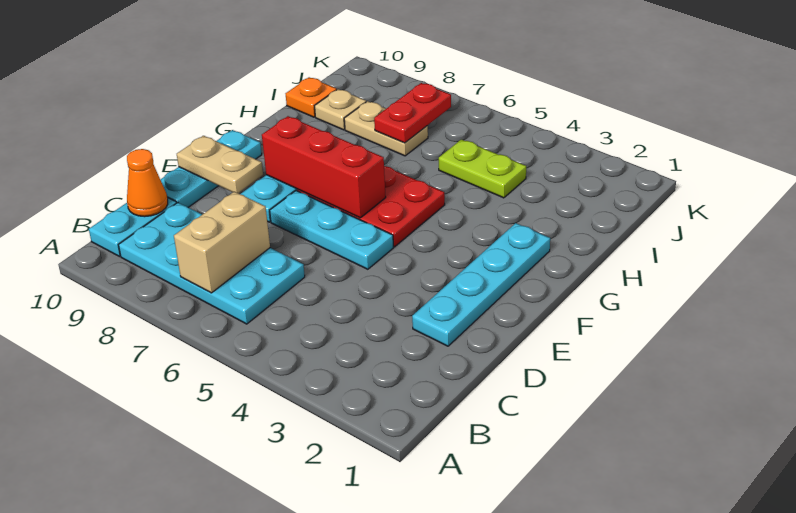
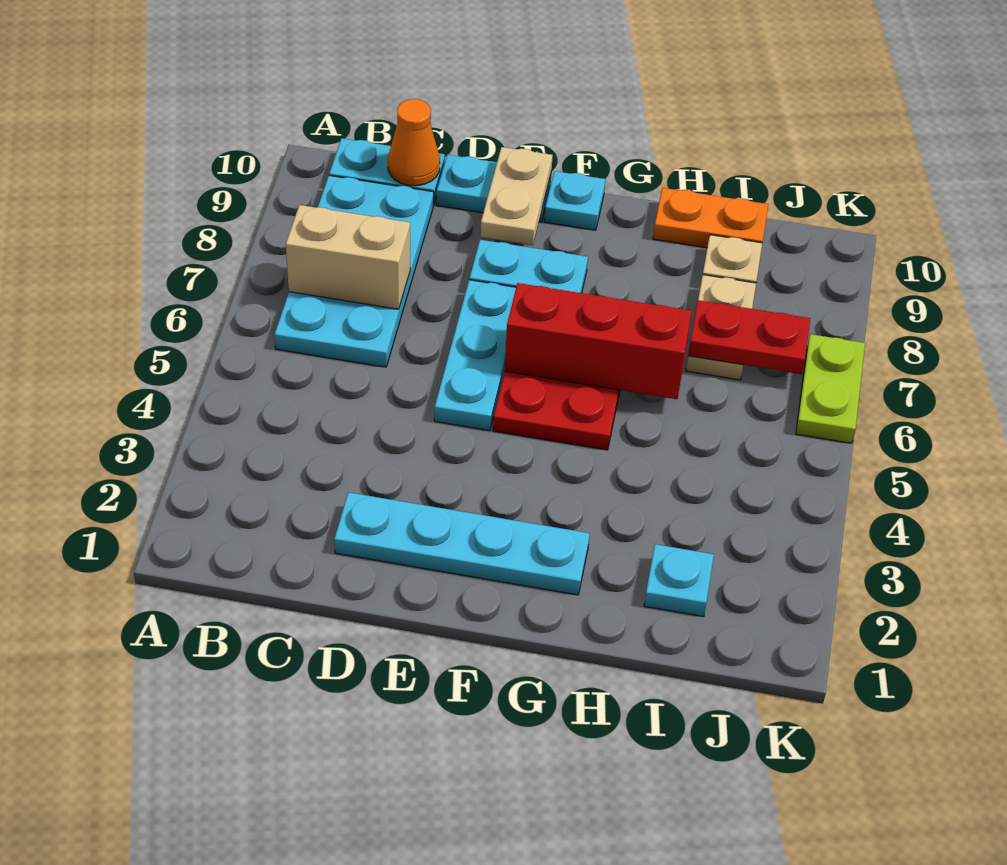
red 1x3 brick [262,116,386,218] -> red 1x3 brick turned to [505,283,692,399]
none -> cyan 1x1 plate [644,544,714,617]
lime 1x2 plate [439,139,526,198] -> lime 1x2 plate moved to [796,334,865,443]
orange 1x1 plate [286,77,337,117] -> orange 1x2 plate [653,188,769,248]

